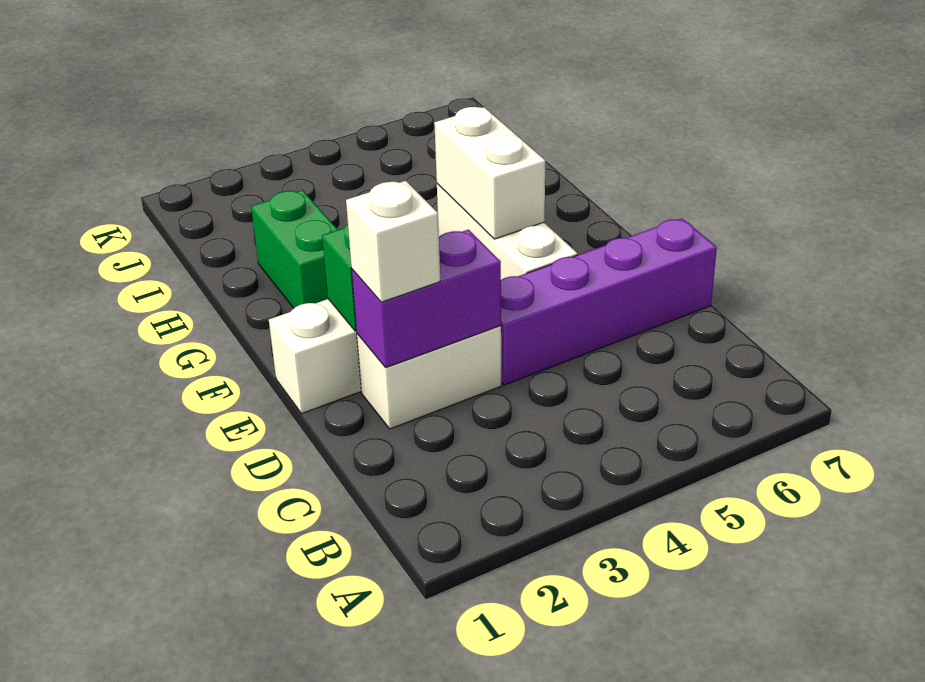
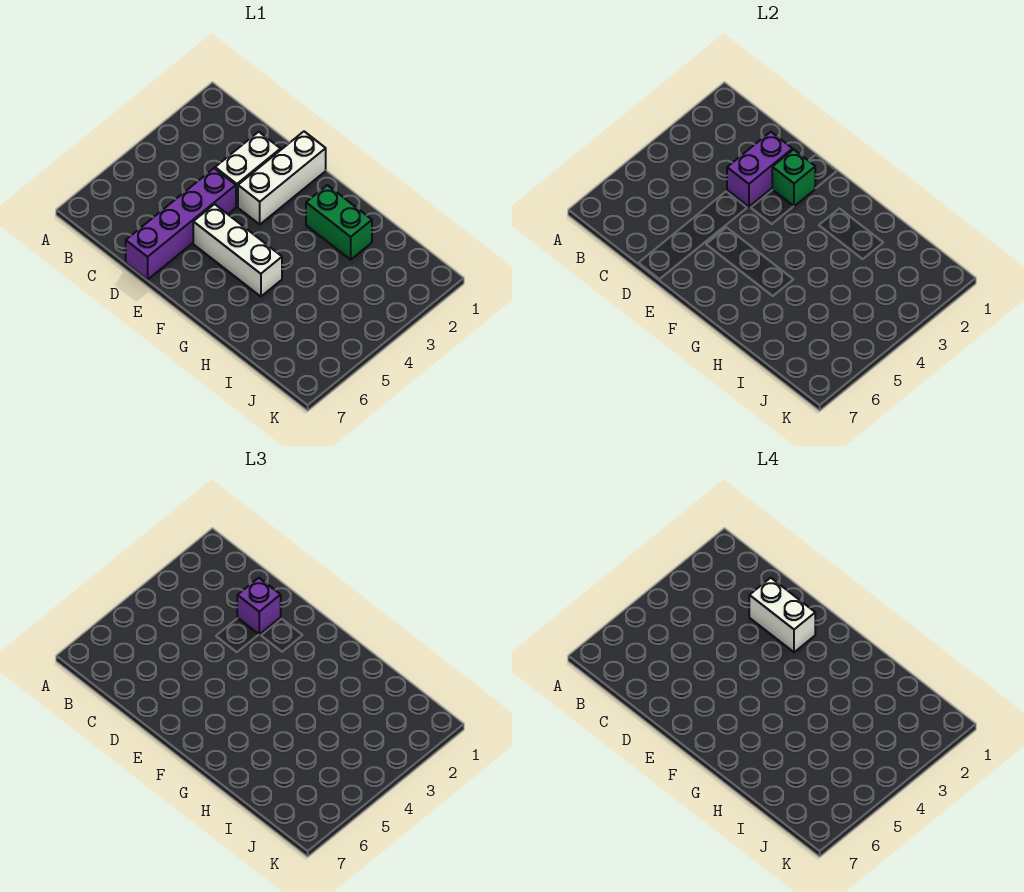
white 1x1 brick [346,181,440,302] -> purple 1x1 brick [237,578,281,634]
white 1x2 brick [434,107,545,239] -> white 1x2 brick moved to [749,578,815,652]

